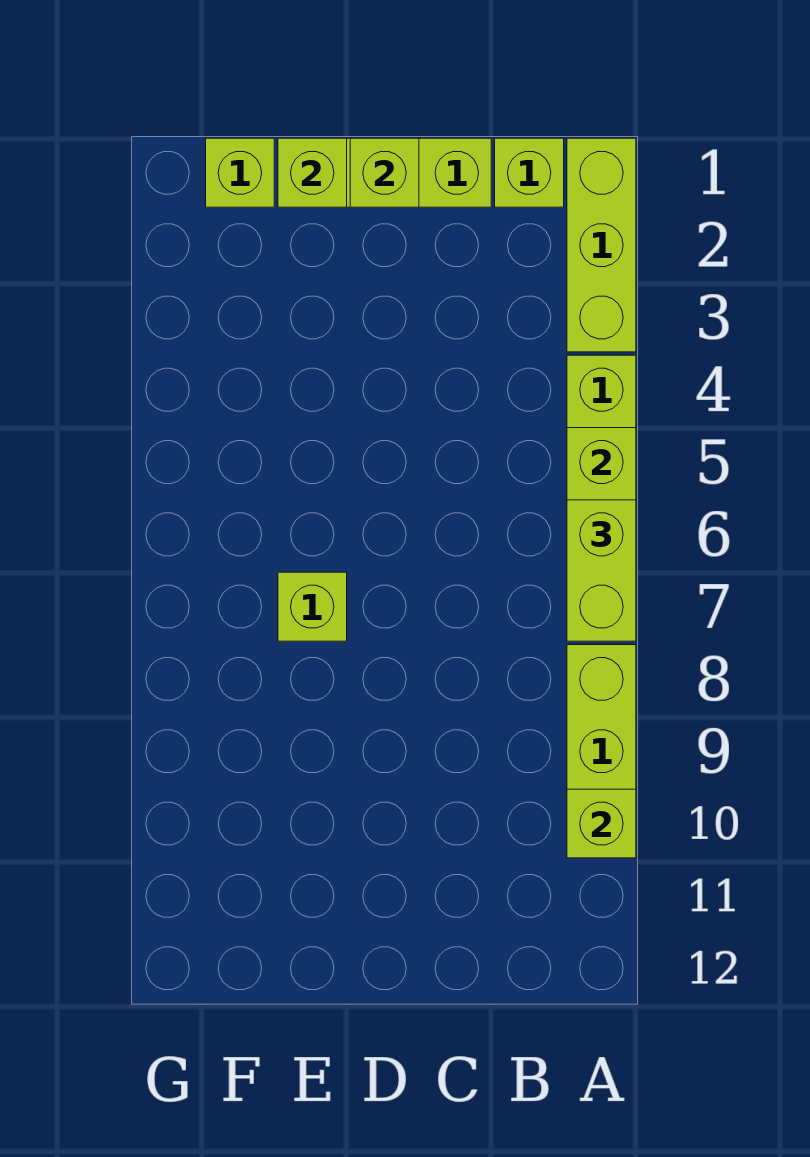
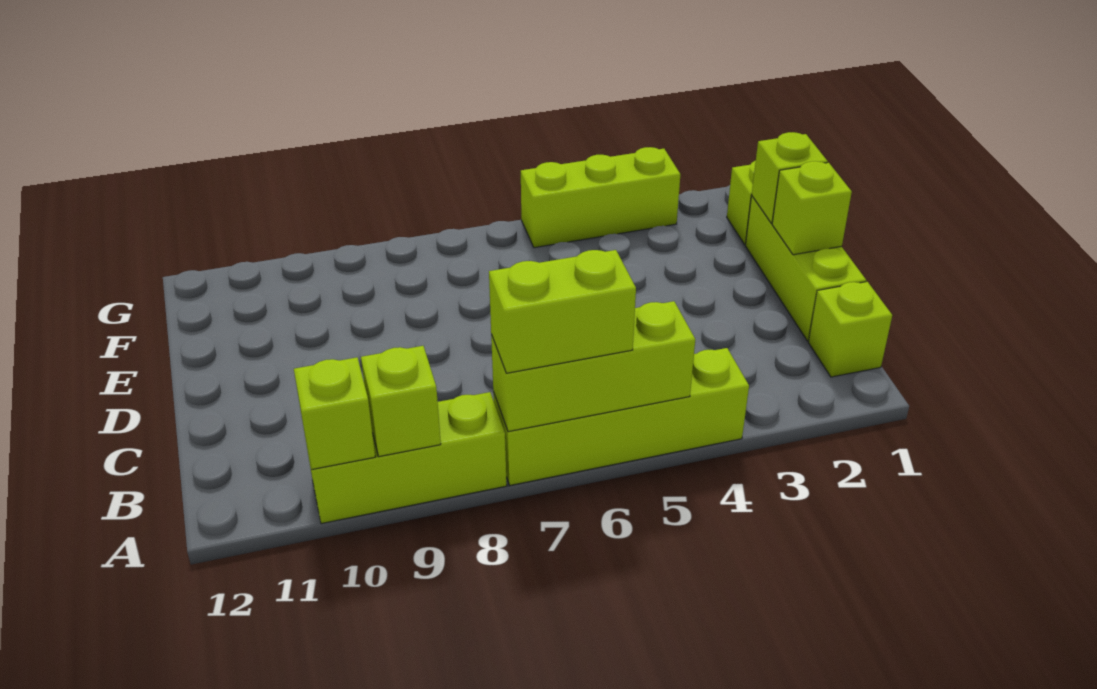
lime 1x3 brick [567,138,636,352] -> lime 1x3 brick moved to [521,147,680,248]
lime 1x1 brick [278,572,347,641] -> lime 1x1 brick moved to [361,346,441,457]

